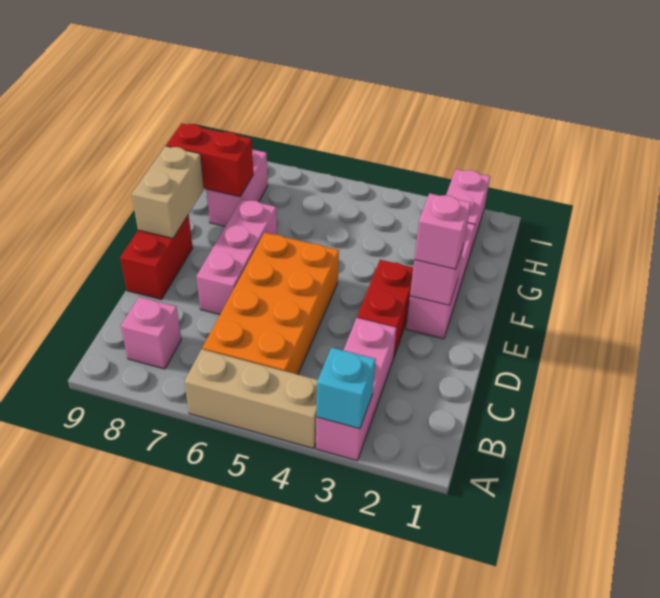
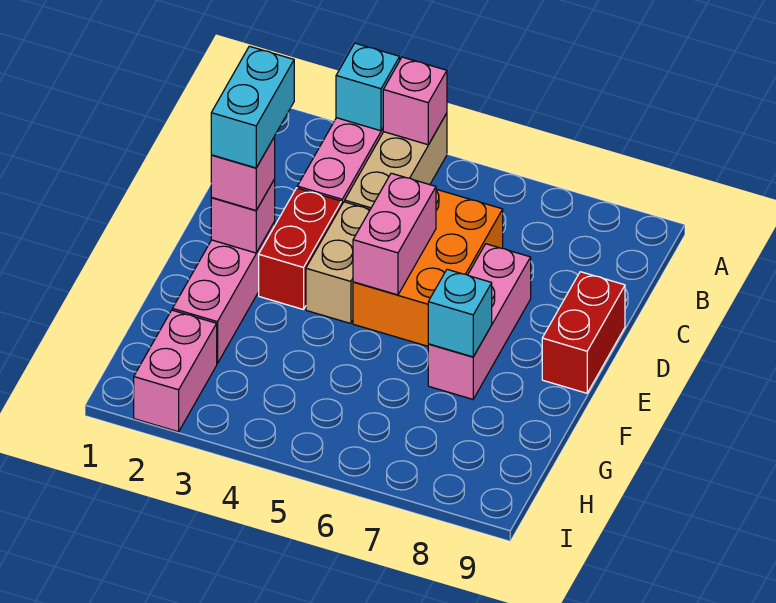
tan 1x3 brick [184,349,318,449] -> tan 1x3 brick turned to [345,113,447,209]
orange 2x4 brick [202,232,339,374] -> orange 2x3 brick [353,189,503,346]
pink 1x1 brick [121,297,181,369] -> pink 1x1 brick moved to [383,57,447,145]
none -> cyan 1x2 brick [211,46,294,168]
tan 1x2 brick [132,146,204,238] -> tan 1x2 brick moved to [306,202,370,324]
none -> cyan 1x1 brick [428,269,492,357]
pink 1x2 brick [206,149,268,226] -> pink 1x2 brick moved to [353,173,436,295]
red 1x2 brick [166,123,253,197] -> none

